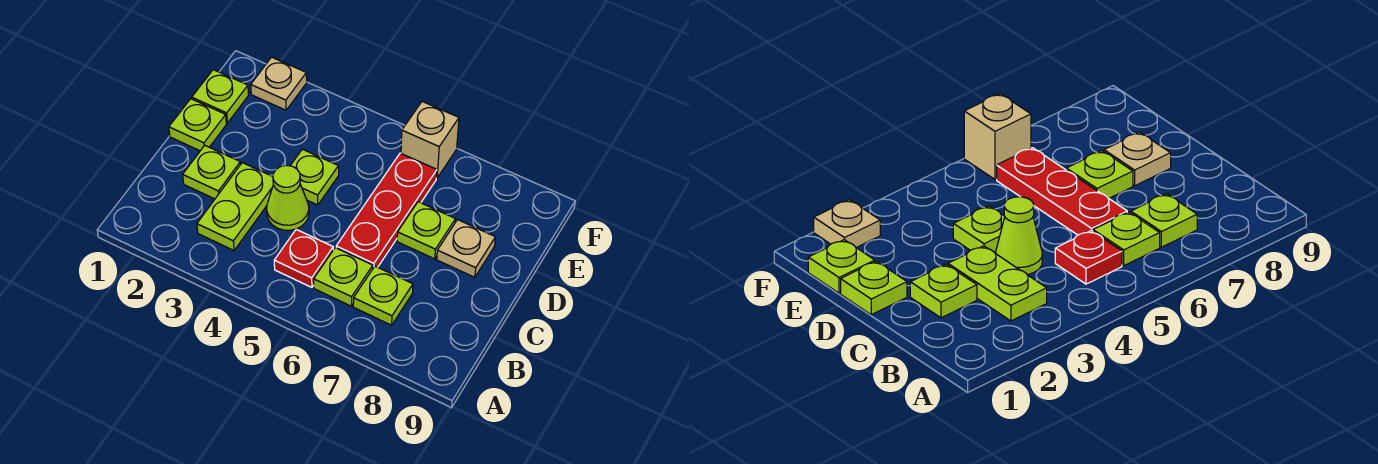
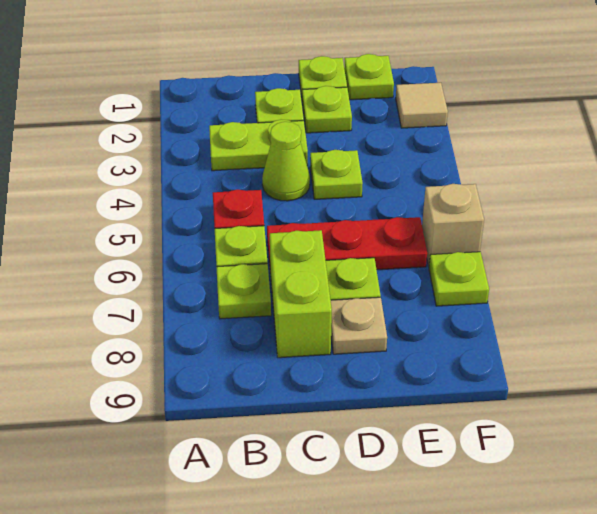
none -> lime 1x2 brick [270,230,332,358]
none -> lime 1x1 plate [302,86,352,133]
tan 1x1 plate [251,57,307,110] -> tan 1x1 tile [396,83,448,128]
none -> lime 1x1 plate [429,252,489,306]

